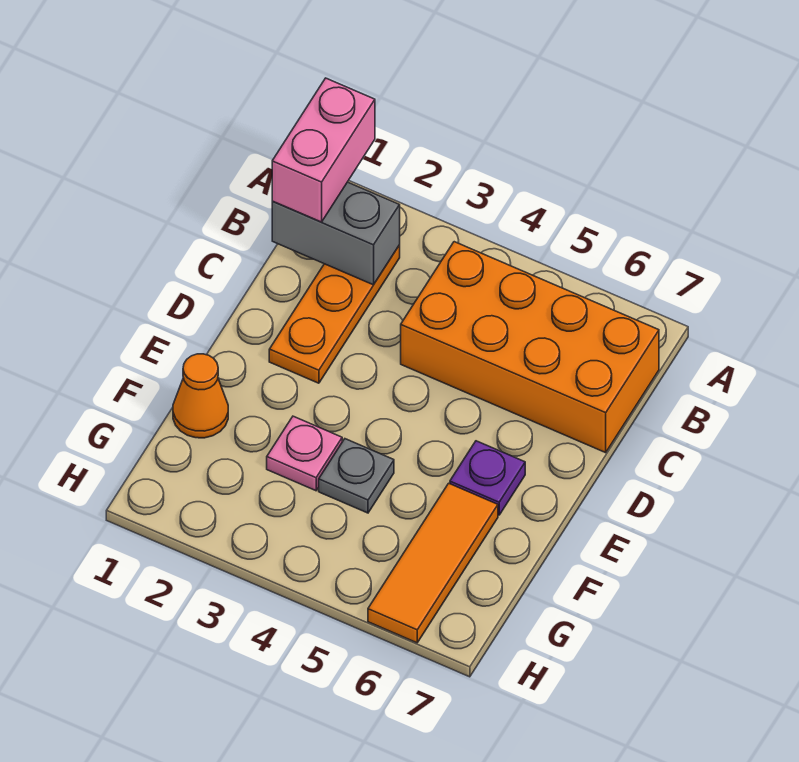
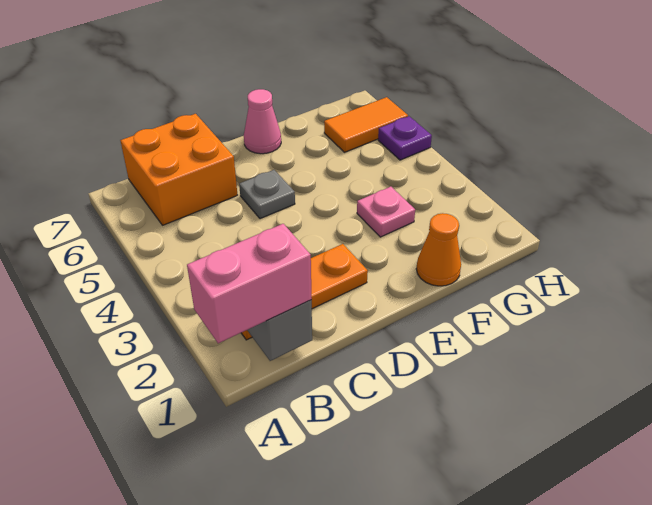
orange 2x4 brick [401,242,659,453] -> orange 2x2 brick [120,114,237,225]
purple 1x1 plate [450,441,525,515] -> purple 1x1 plate moved to [378,116,432,160]
none -> pink 1x1 cone [244,89,281,154]
grey 1x1 plate [319,439,394,513] -> grey 1x1 plate moved to [239,170,295,219]
orange 1x3 tile [368,483,498,643] -> orange 1x2 tile [324,97,408,152]

